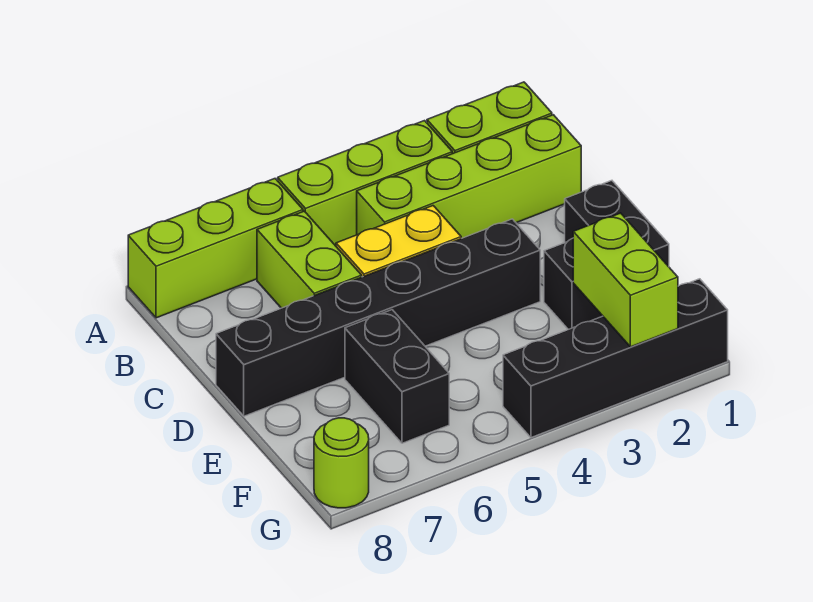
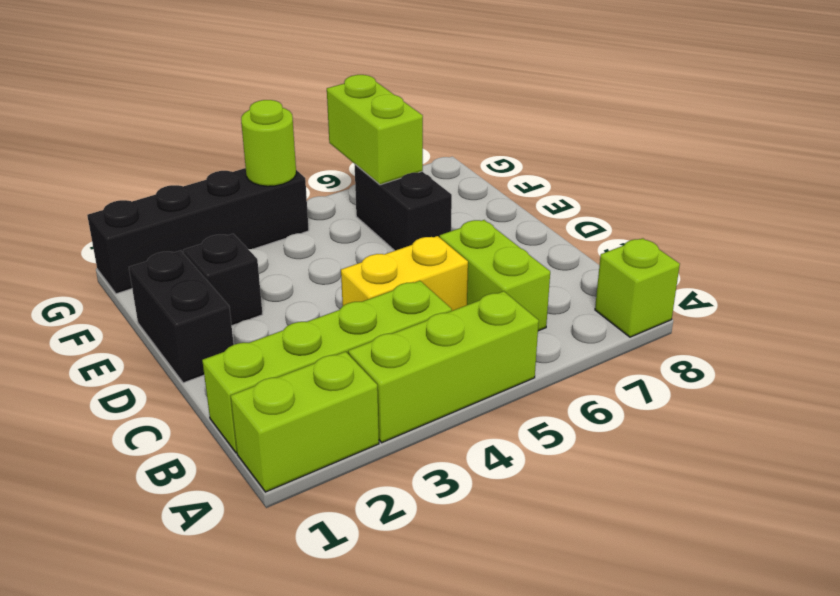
lime 1x3 brick [128,179,303,318] -> lime 1x1 brick [595,238,680,337]
black 1x6 brick [216,219,540,416] -> none
lime 1x2 brick [573,213,678,347] -> lime 1x2 brick moved to [327,75,423,185]
lime 1x1 round brick [314,418,369,508] -> lime 1x1 round brick moved to [241,100,296,186]

